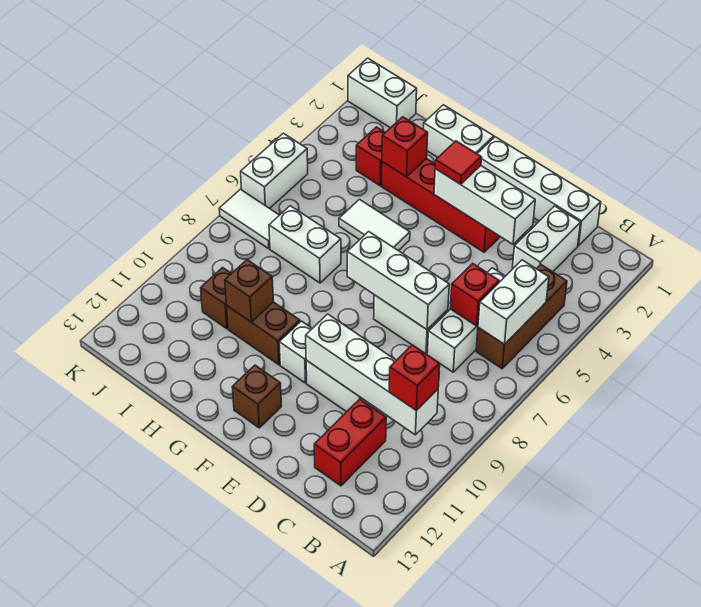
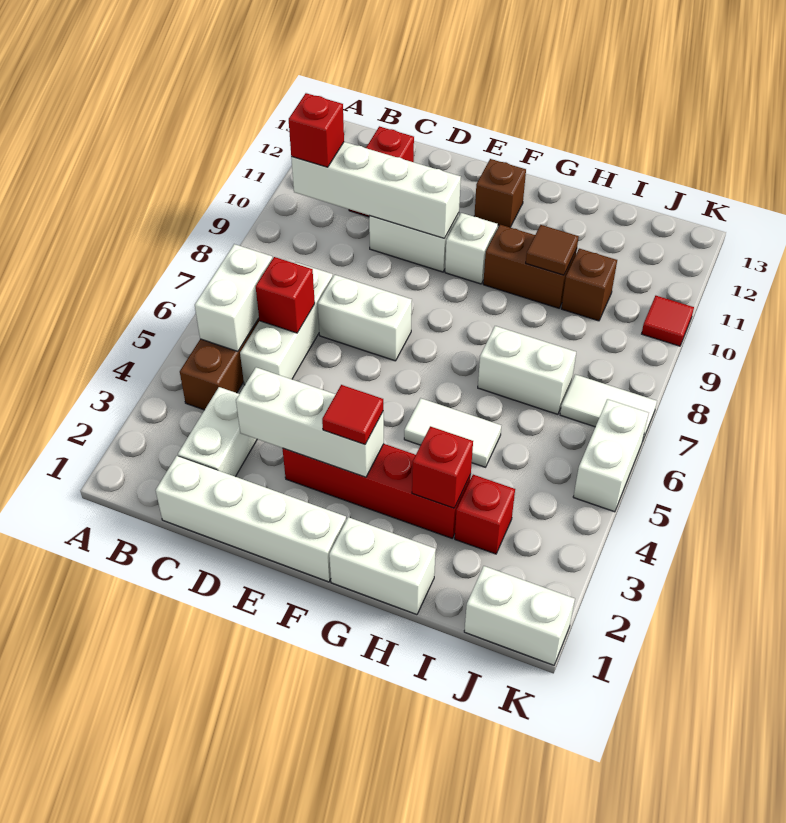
white 1x3 brick [347,232,449,329] -> none
brown 1x1 brick [225,260,273,322] -> brown 1x1 tile [526,225,579,275]
none -> red 1x1 tile [642,296,694,346]

